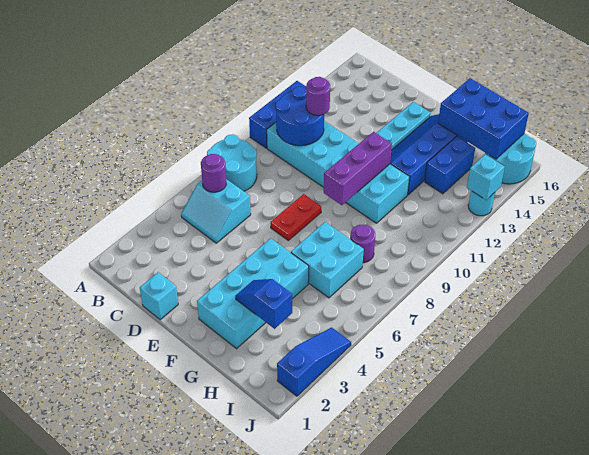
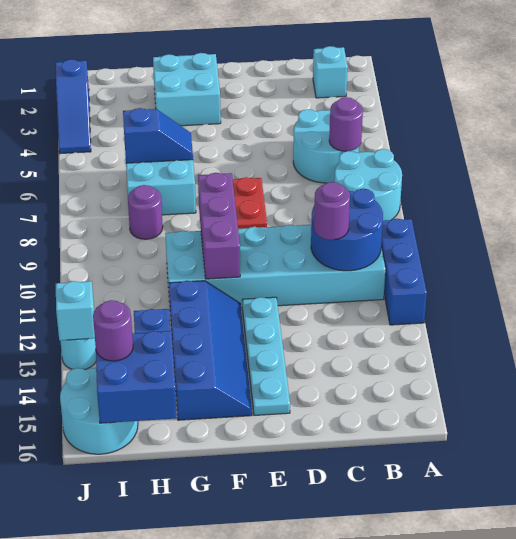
cyan 2x2 slope [181,179,251,243] -> cyan 2x2 round brick [293,109,359,183]
cyan 1x1 brick [140,272,178,320] -> cyan 1x1 brick moved to [313,46,348,98]
cyan 2x4 brick [197,238,309,349] -> cyan 2x2 brick [153,53,221,126]
blue 1x2 slope [235,279,292,329] -> blue 1x2 slope moved to [123,108,193,163]
blue 2x3 brick [438,78,529,159] -> blue 2x2 brick [96,331,177,423]
none -> purple 1x1 round brick [93,300,133,361]

